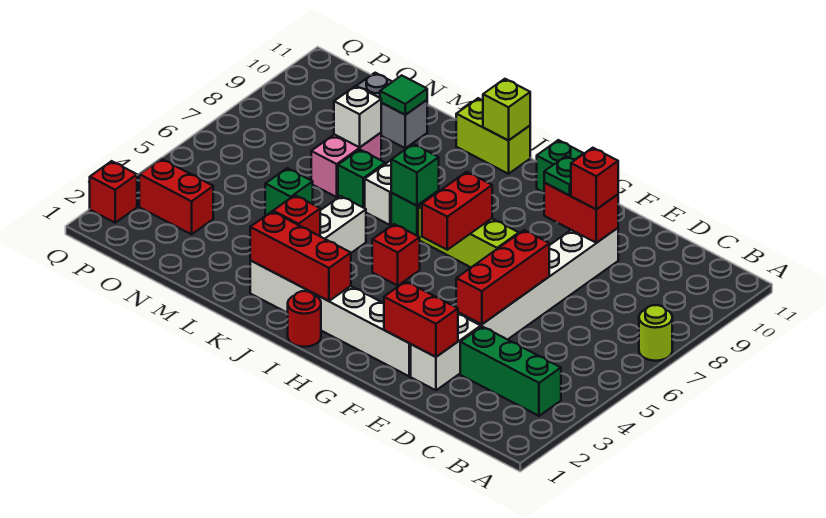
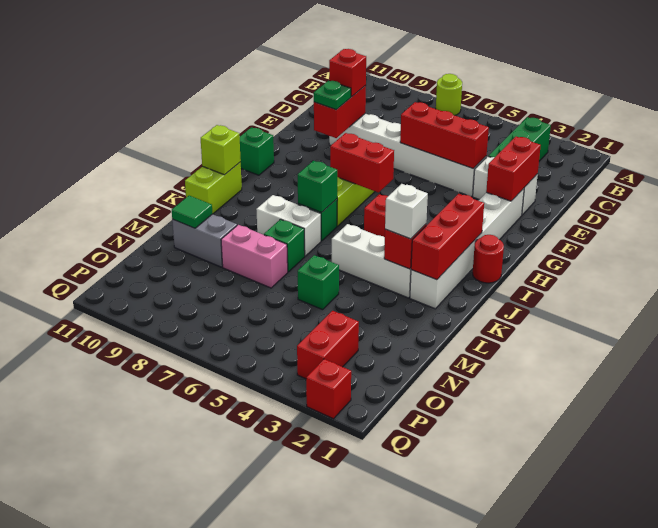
white 1x1 brick [334,86,381,147] -> white 1x1 brick moved to [385,184,428,239]
grey 1x2 brick [357,73,427,148] -> grey 1x2 brick turned to [172,214,237,267]

